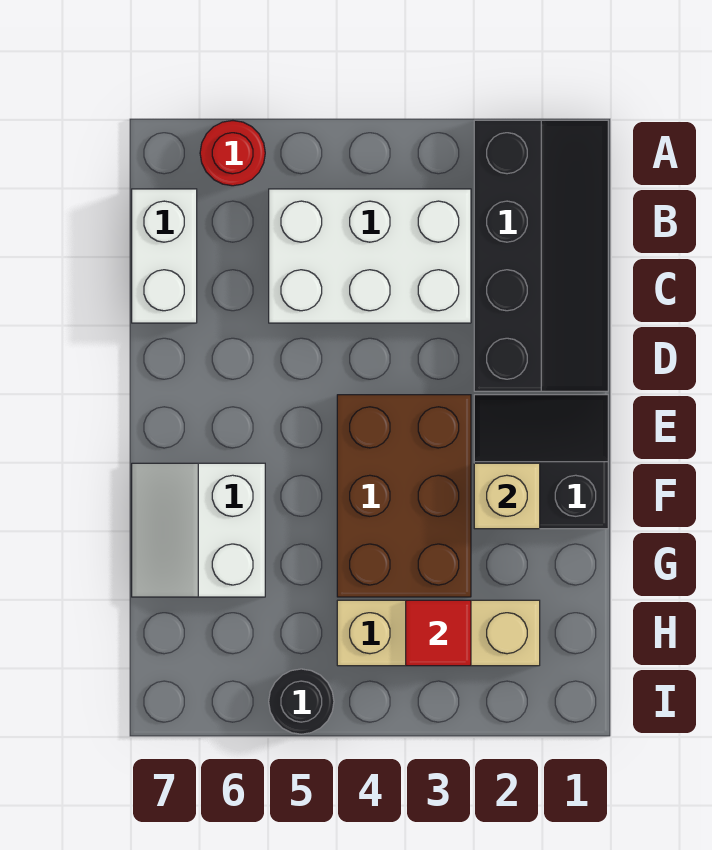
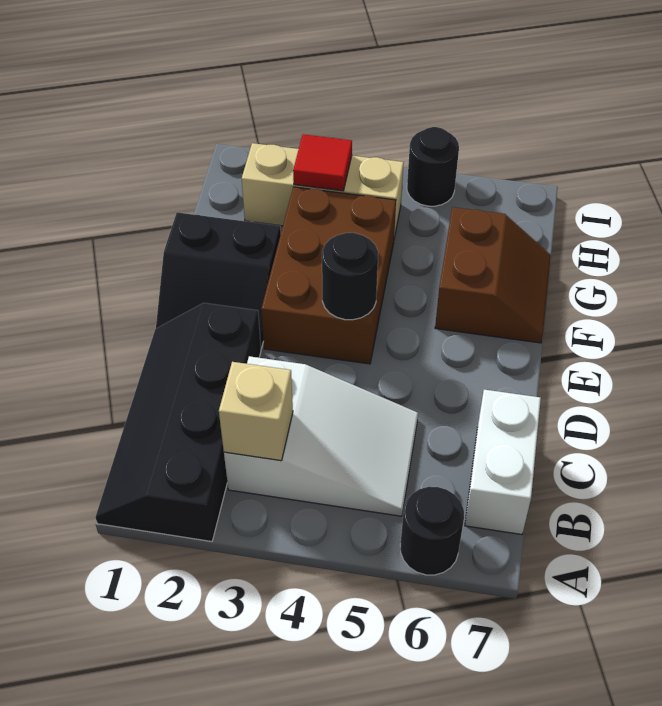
red 1x1 round brick [200,121,265,186] -> black 1x1 round brick [400,487,464,575]
white 2x3 brick [269,189,471,323] -> white 2x3 slope [224,356,418,516]
none -> black 1x1 round brick [322,233,378,320]
tan 1x1 brick [474,463,540,529] -> tan 1x1 brick moved to [219,362,293,461]
white 2x2 slope [132,463,265,597] -> brown 2x2 slope [435,207,551,343]

